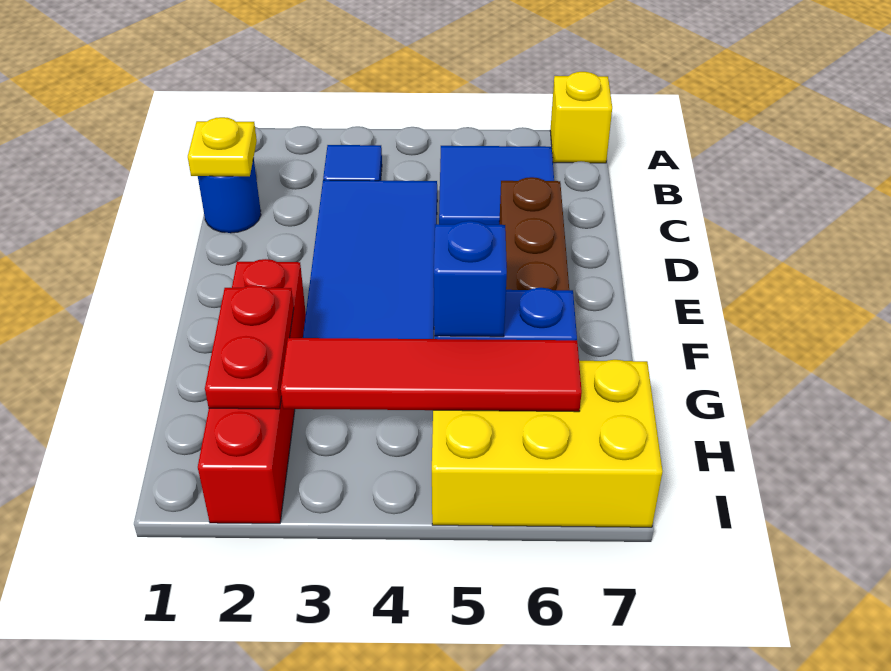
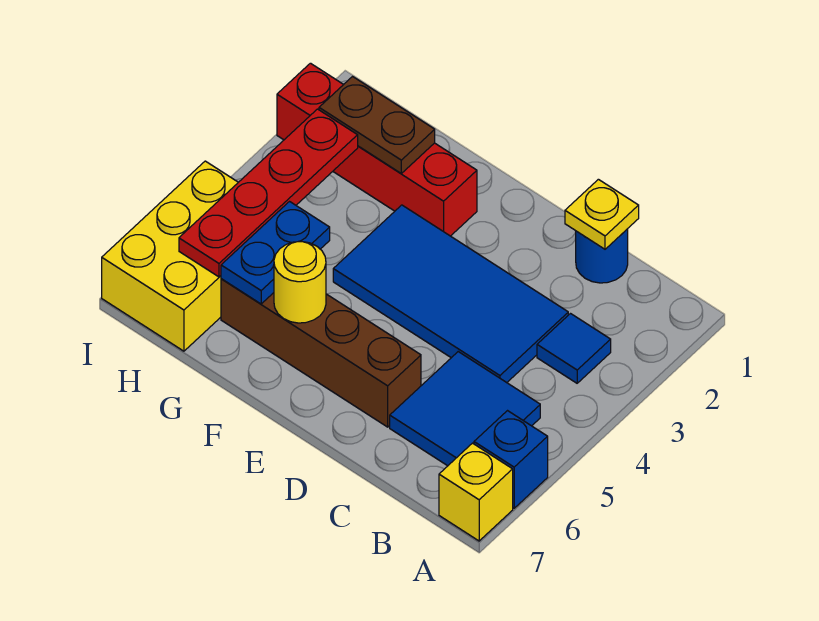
none -> yellow 1x1 round brick [274,242,326,323]
red 1x2 plate [205,285,294,409] -> brown 1x2 plate [319,77,435,173]
blue 1x1 brick [434,221,507,337] -> blue 1x1 brick moved to [474,411,548,508]
red 1x4 tile [281,338,582,412] -> red 1x4 plate [179,109,358,277]

